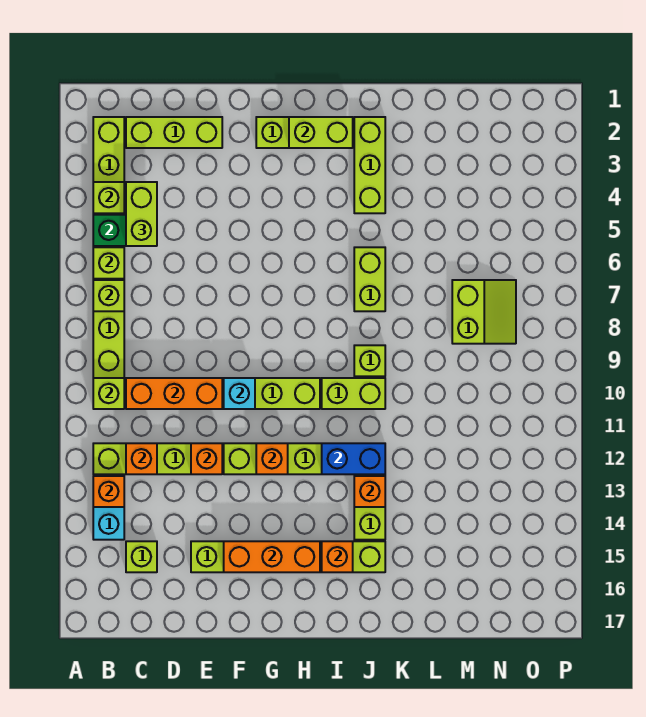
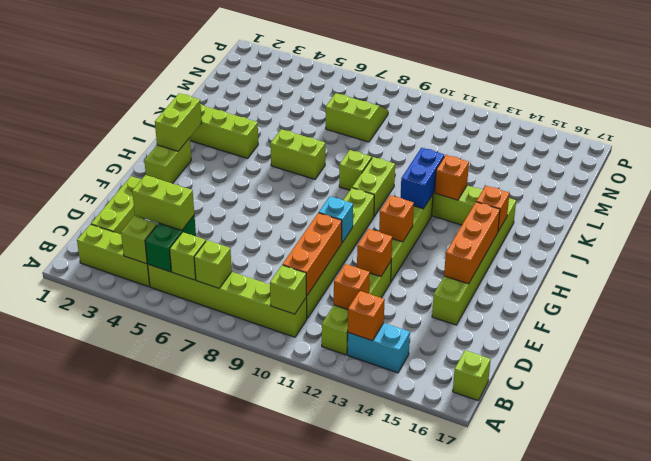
lime 1x1 brick [126,541,157,572] -> lime 1x1 brick moved to [453,350,491,401]

